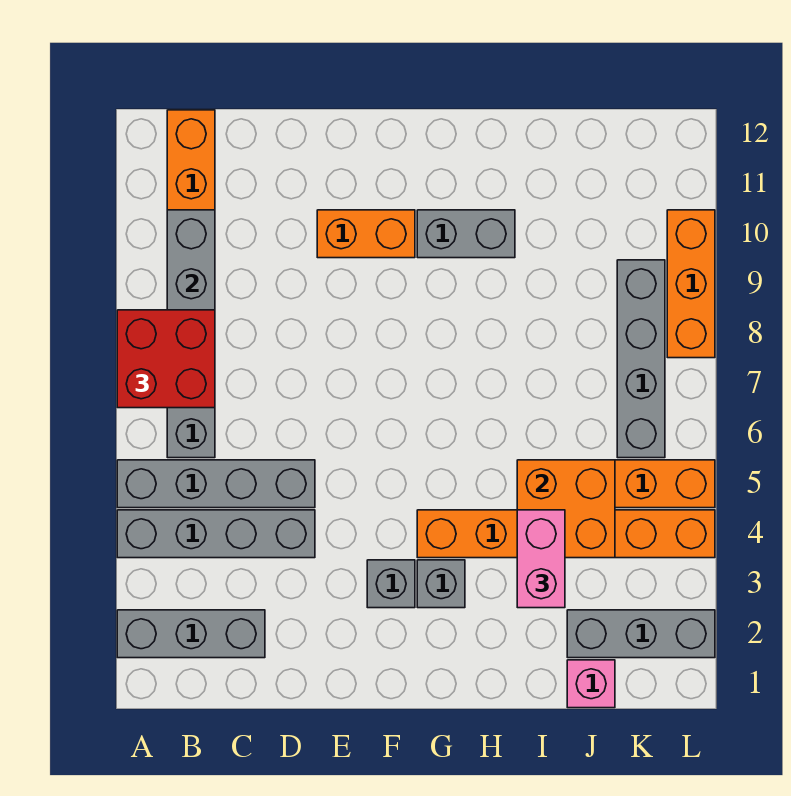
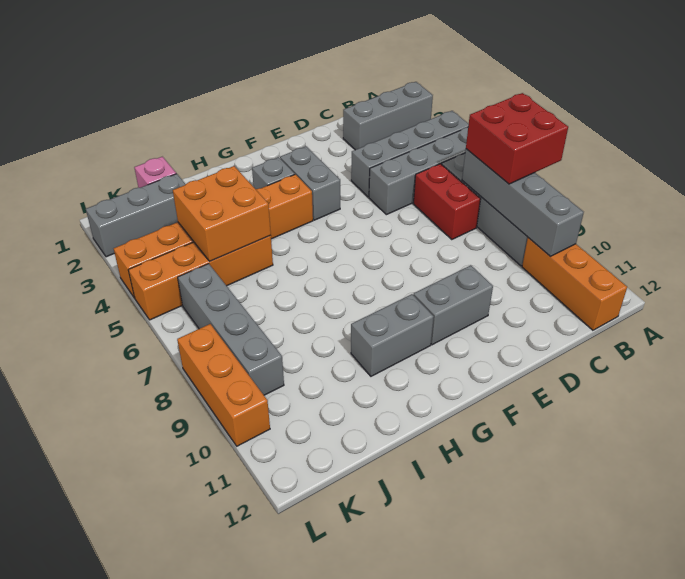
none -> red 1x2 brick [413,164,481,240]
orange 1x2 brick [317,210,415,258] -> grey 1x2 brick [413,265,493,345]
grey 1x1 brick [367,560,415,608] -> grey 1x2 brick [280,146,340,220]
pink 1x2 brick [517,510,565,608] -> none

